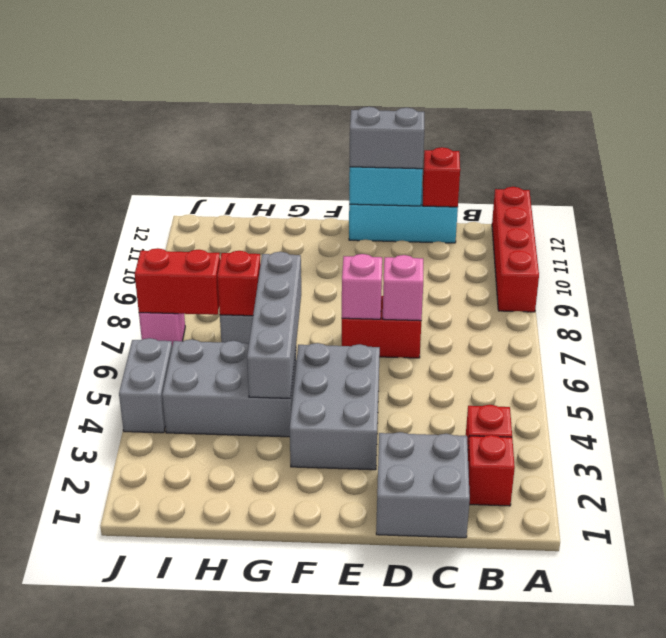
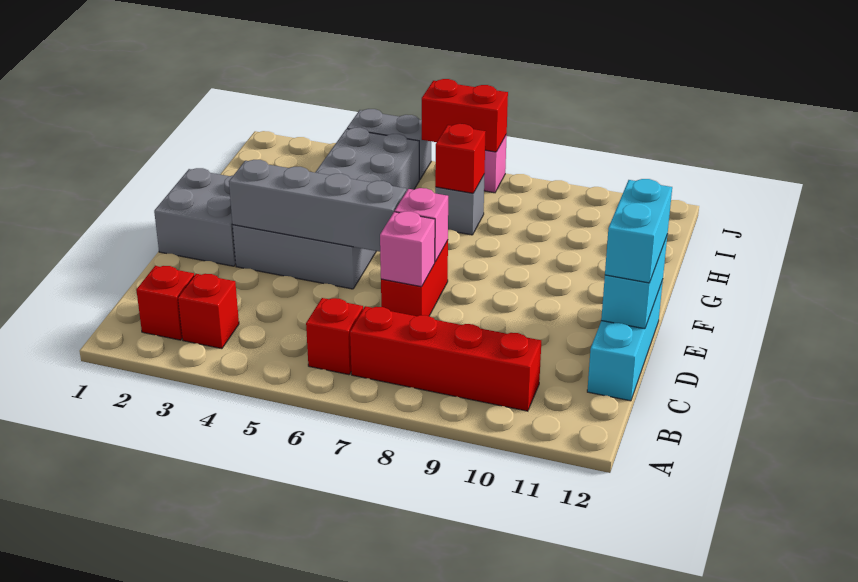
red 1x4 brick [492,187,539,312] -> red 1x4 brick moved to [350,306,541,411]
grey 2x2 brick [376,432,470,538] -> grey 2x2 brick moved to [154,168,236,266]
red 1x1 brick [423,147,460,207] -> red 1x1 brick moved to [306,298,363,375]
grey 1x2 brick [350,107,424,169] -> cyan 1x2 brick [605,179,672,283]
grey 1x4 brick [247,252,301,398] -> grey 1x4 brick moved to [229,160,406,252]
red 1x2 brick [135,248,220,315] -> red 1x2 brick turned to [422,79,508,152]

